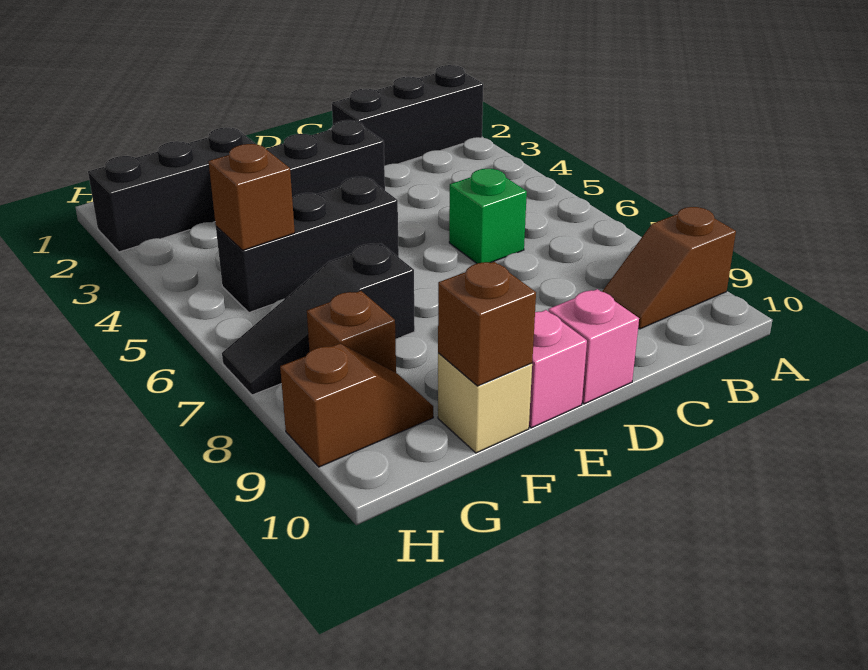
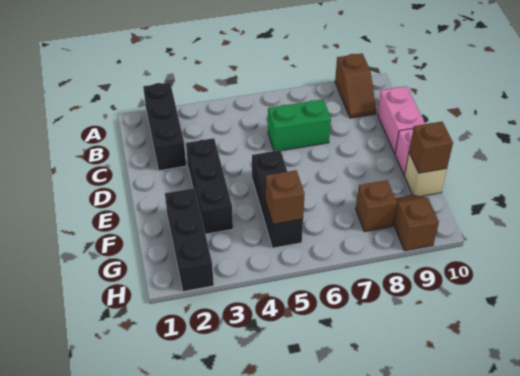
green 1x1 brick [449,169,527,263] -> green 1x2 brick [268,99,331,151]
pink 1x1 brick [548,289,639,404] -> pink 1x2 brick [377,86,425,153]
black 1x3 slope [222,244,415,395] -> none

